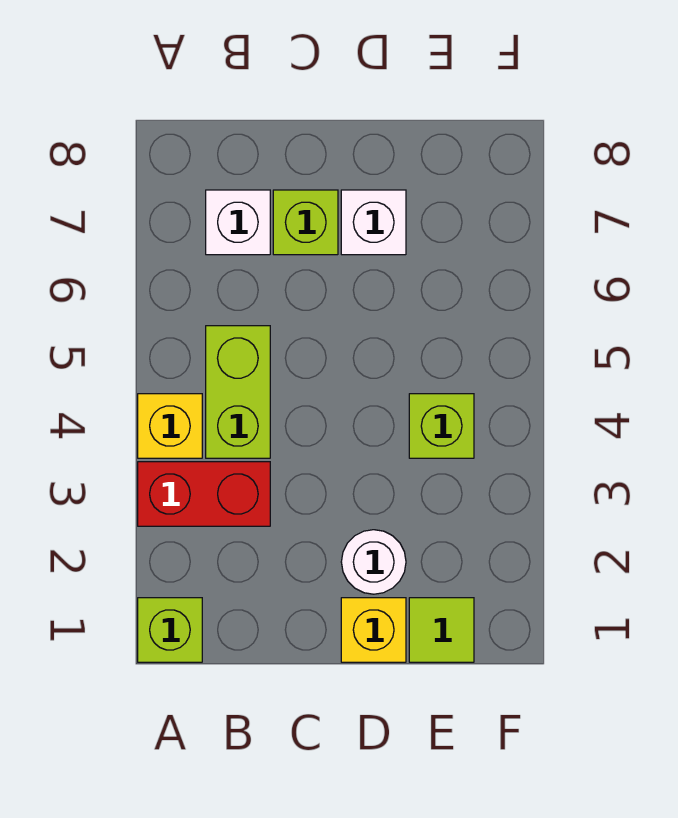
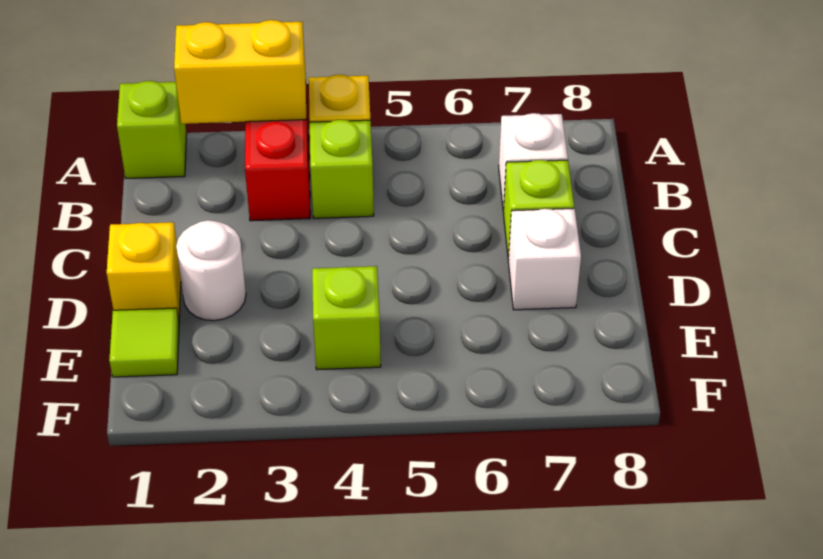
none -> yellow 1x2 brick [174,20,306,124]
lime 1x2 brick [206,326,270,458] -> lime 1x1 brick [310,120,374,218]

